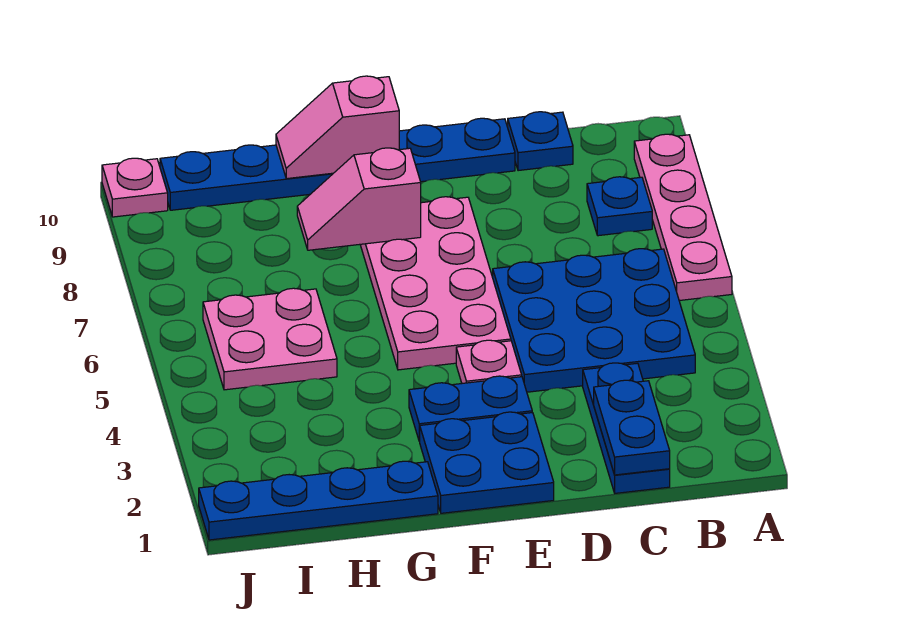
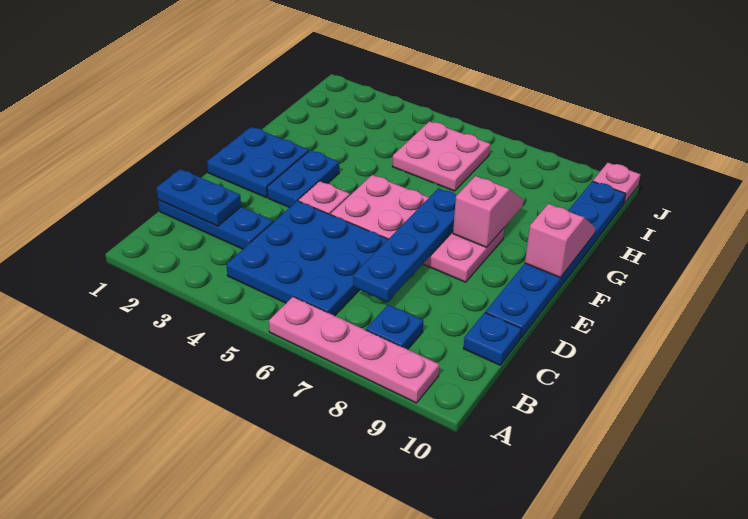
blue 1x4 plate [199,461,438,540] -> blue 1x4 plate moved to [353,189,456,302]

